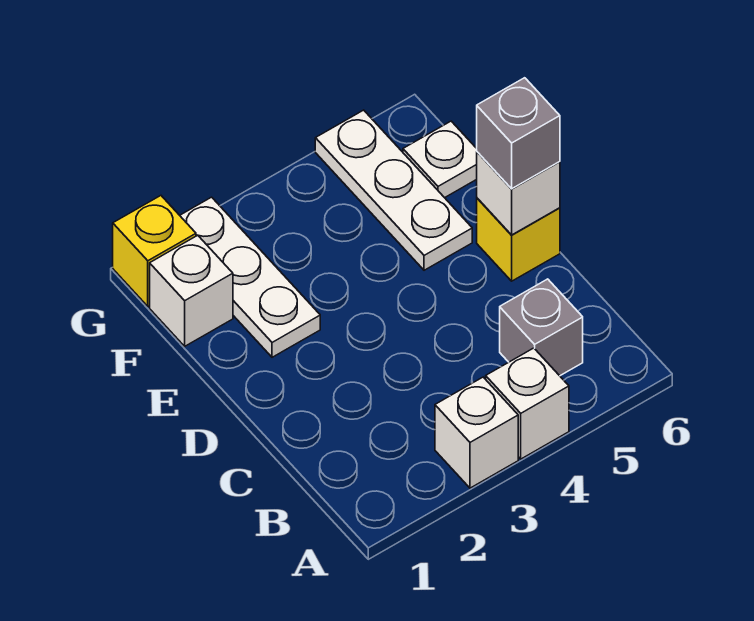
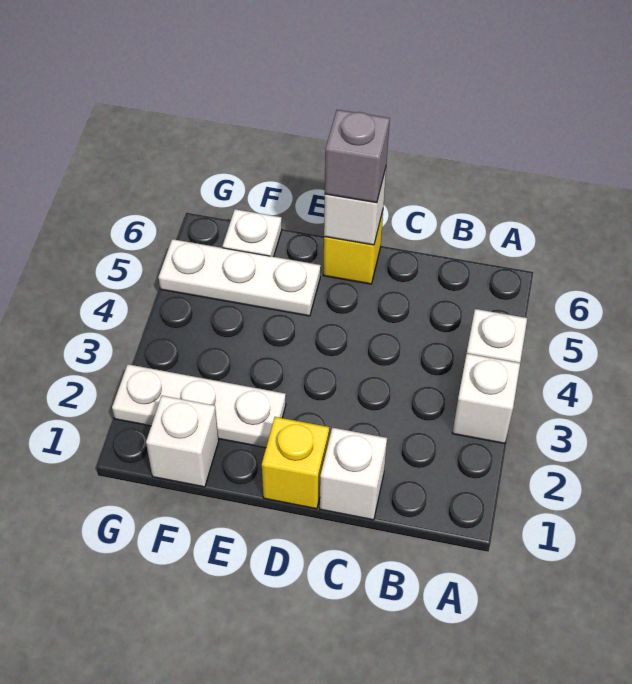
grey 1x1 brick [500,279,583,376] -> none
none -> white 1x1 brick [320,428,387,520]
yellow 1x1 brick [113,196,196,306] -> yellow 1x1 brick moved to [262,417,329,509]

